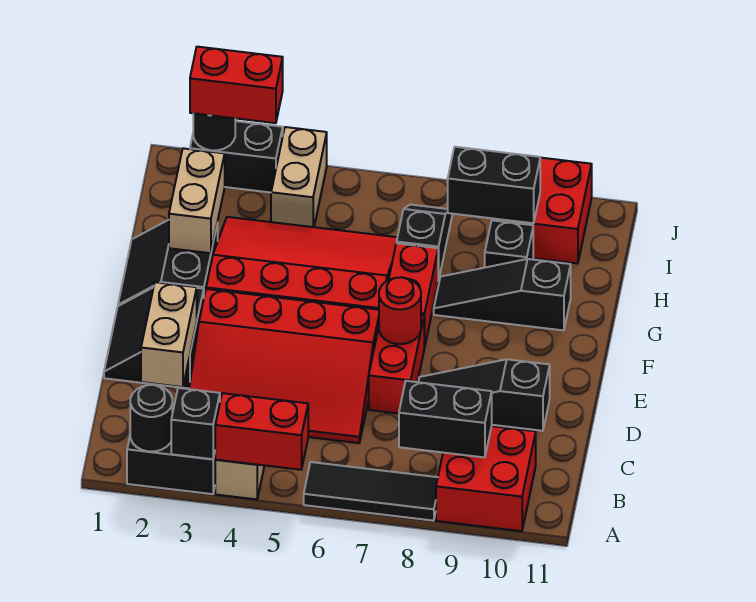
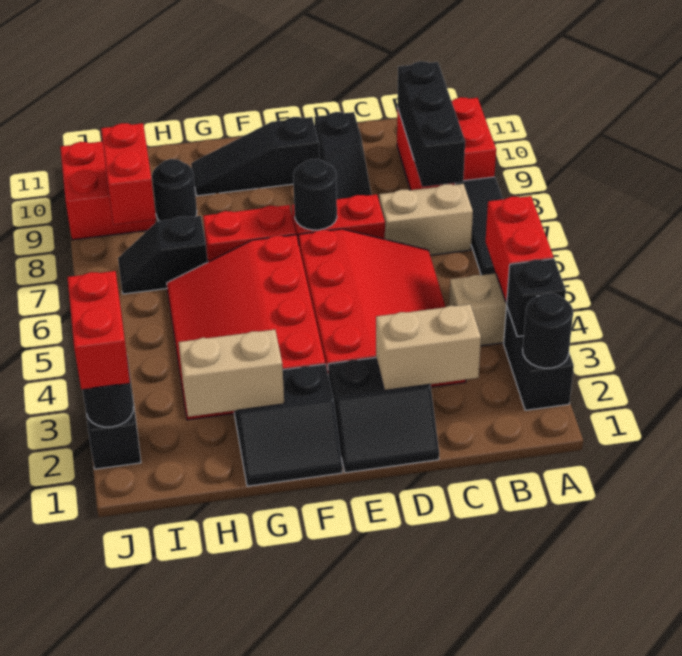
black 1x2 brick [399,381,492,457] -> black 1x3 brick [397,61,465,187]
red 1x1 round brick [379,277,421,344] -> black 1x1 round brick [293,159,337,230]
black 1x3 slope [434,259,571,330] -> black 1x3 slope turned to [191,117,319,196]
black 1x1 brick [485,220,533,267] -> black 1x1 round brick [152,159,197,221]
tan 1x2 brick [271,127,327,227] -> tan 1x2 brick moved to [379,184,473,255]
black 1x2 brick [448,147,540,223] -> red 1x2 brick [101,123,156,225]

